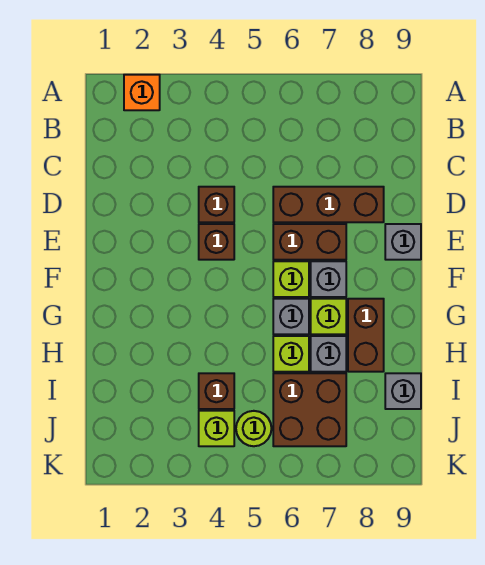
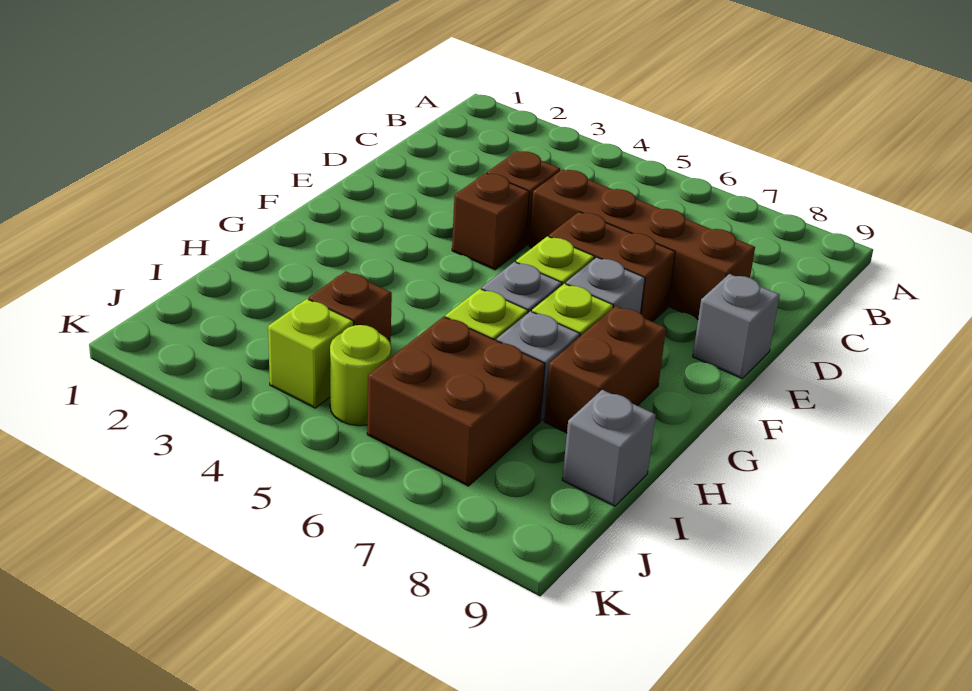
orange 1x1 brick [124,75,160,110] -> none
brown 1x3 brick [273,187,384,222] -> brown 1x4 brick [529,169,755,319]

